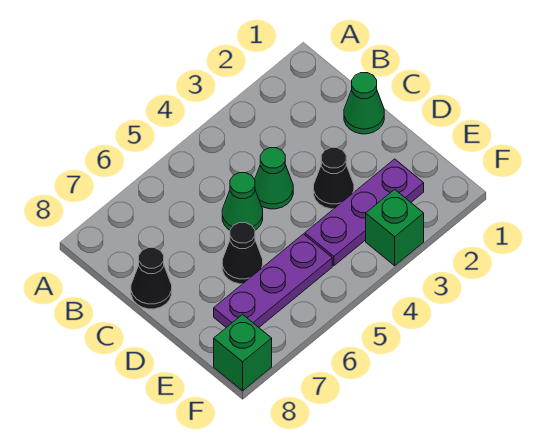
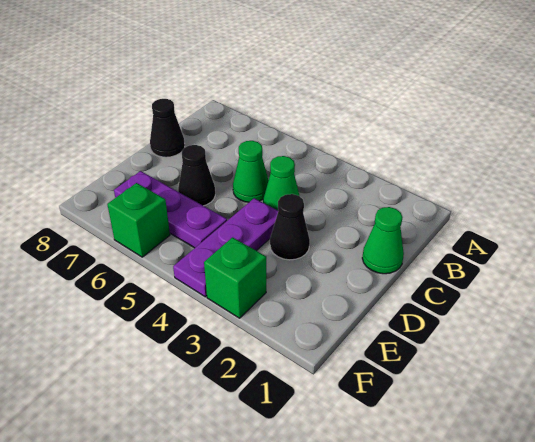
purple 1x3 plate [305,159,424,266] -> purple 1x3 plate turned to [173,198,278,297]
green 1x1 brick [214,314,272,391] -> green 1x1 brick moved to [107,183,170,257]

